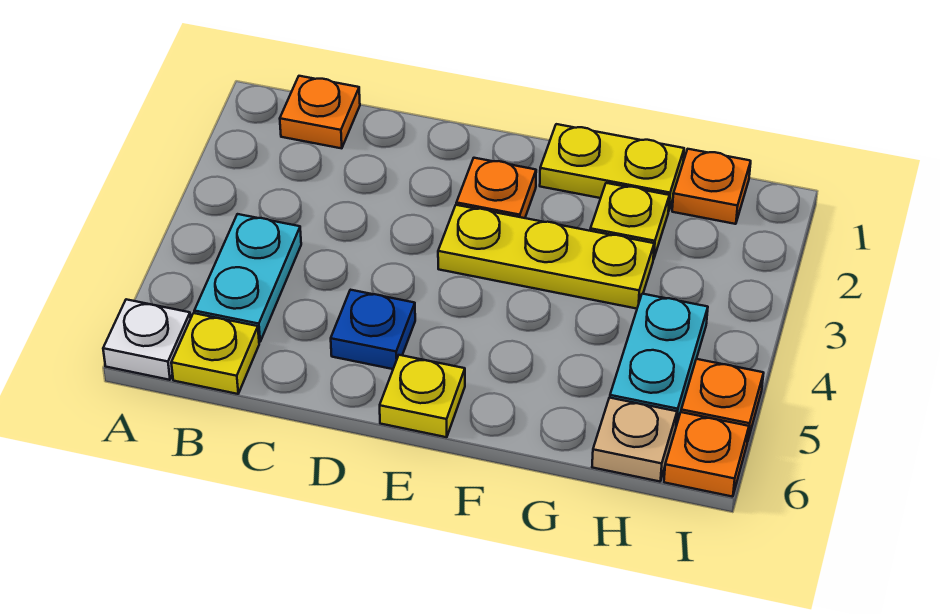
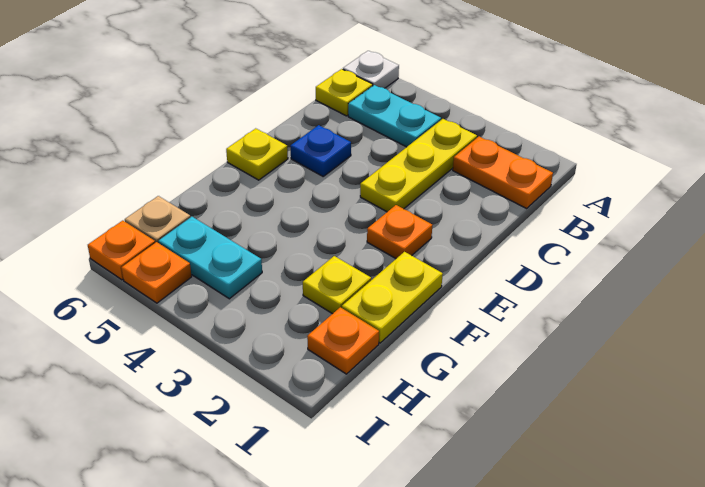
orange 1x1 plate [280,76,360,148] -> orange 1x2 plate [453,136,553,208]
yellow 1x3 plate [438,205,654,309] -> yellow 1x3 plate moved to [360,119,477,212]

